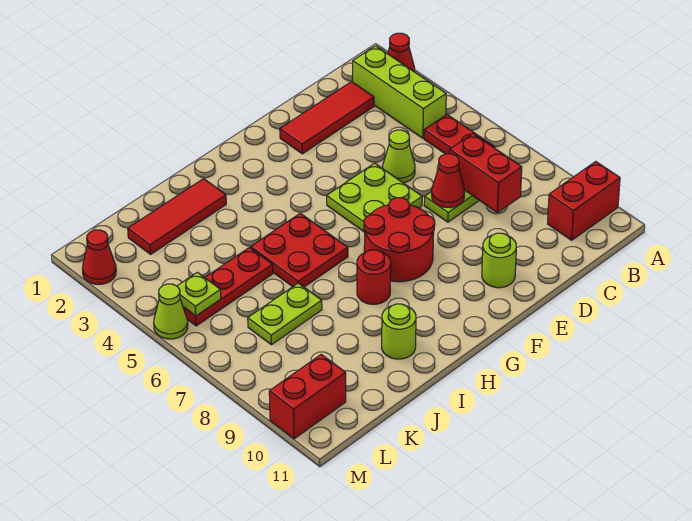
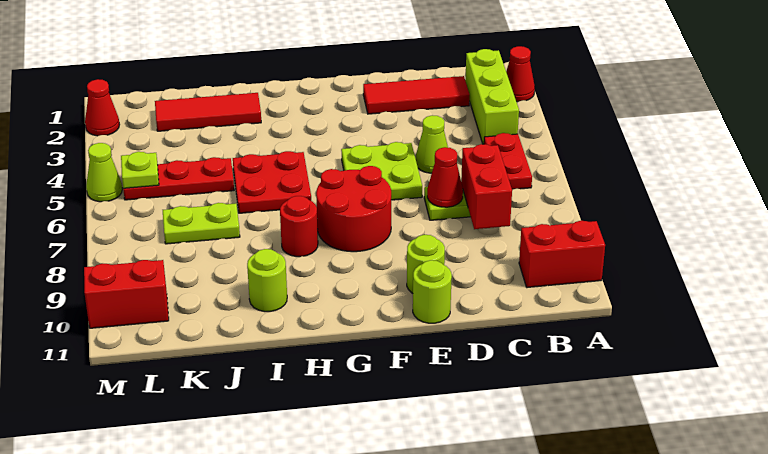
none -> lime 1x1 round brick [413,260,452,323]

